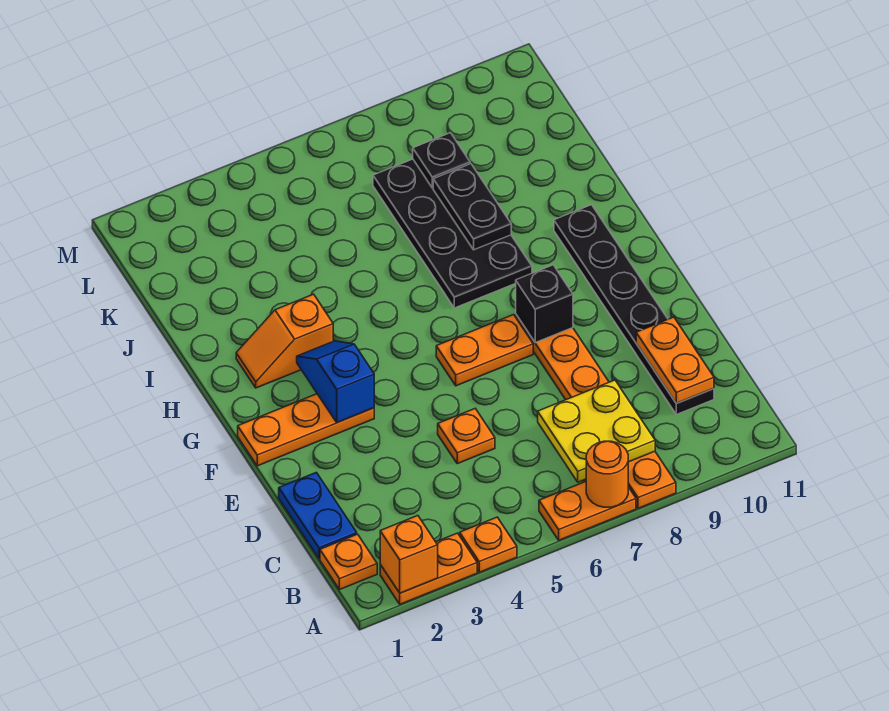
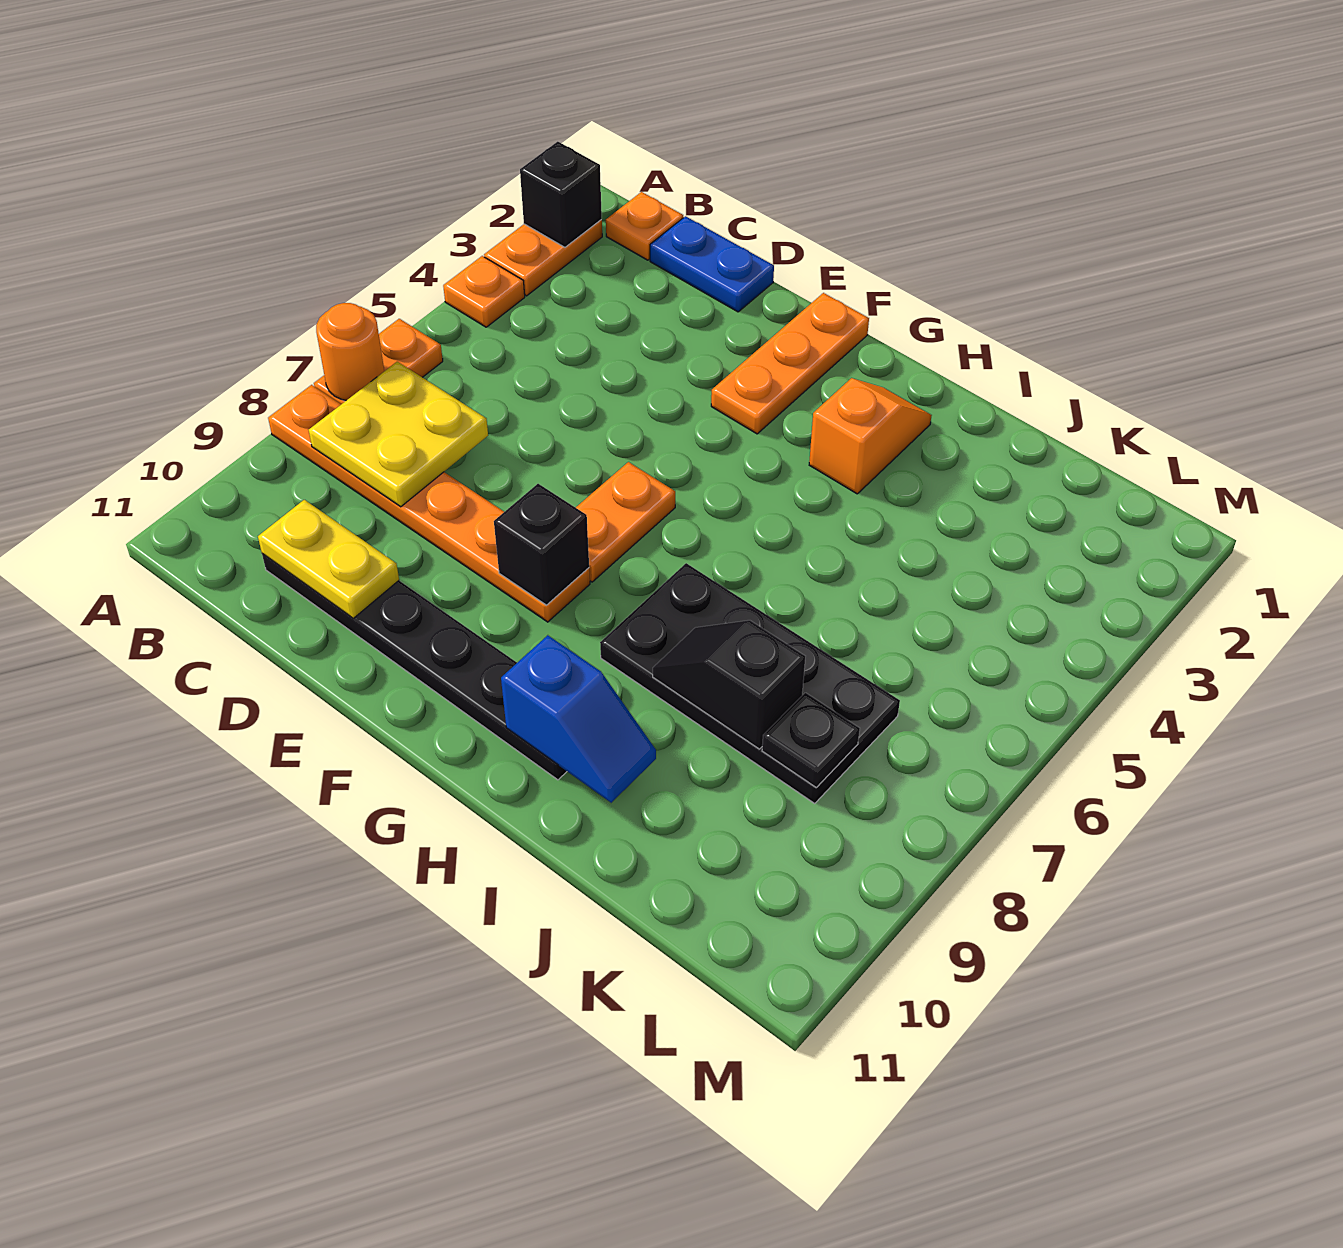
orange 1x1 brick [380,516,438,593] -> black 1x1 brick [520,142,602,247]
orange 1x2 plate [636,317,714,403] -> yellow 1x2 plate [258,500,399,618]
orange 1x1 plate [438,409,495,464] -> none
blue 1x2 slope [297,341,374,423] -> blue 1x2 slope moved to [501,635,656,803]
black 1x2 plate [433,164,511,250] -> black 1x2 slope [653,620,805,749]

